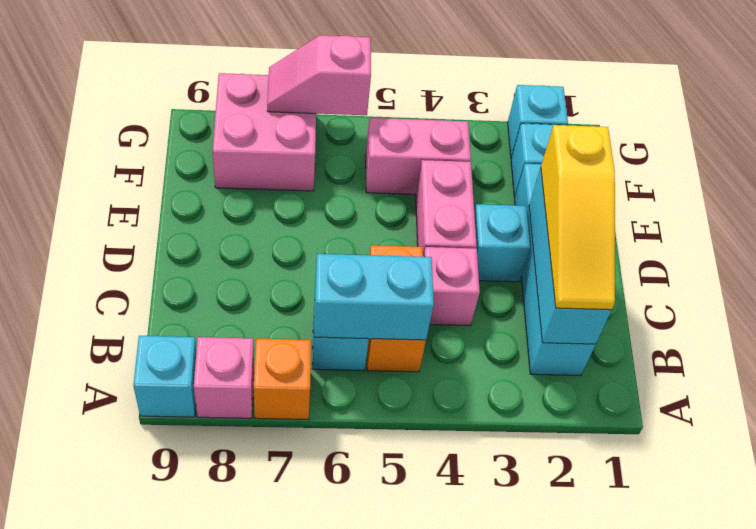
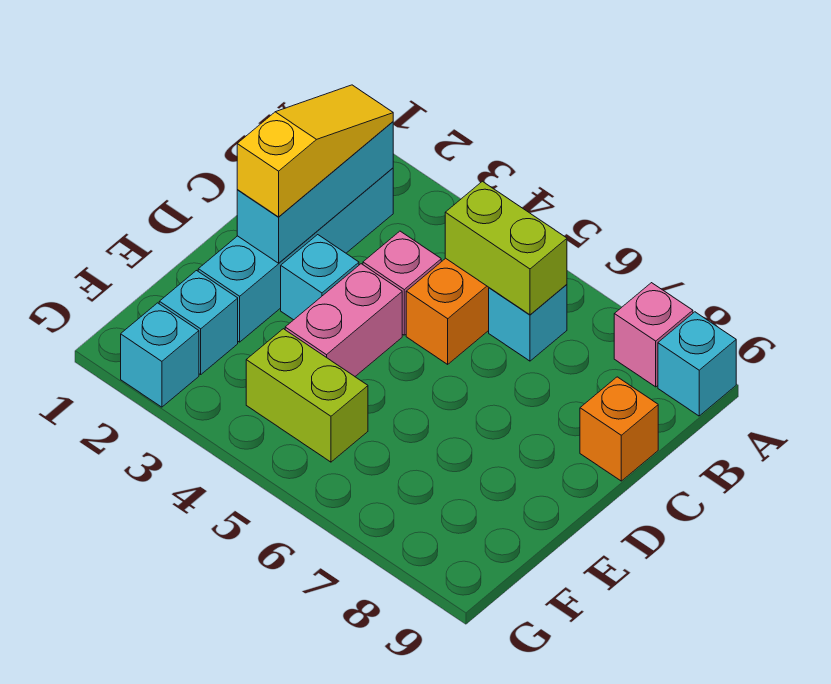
orange 1x1 brick [254,339,311,419] -> orange 1x1 brick moved to [580,377,658,481]
cyan 1x2 brick [314,254,434,340] -> lime 1x2 brick [445,181,567,315]
pink 1x2 brick [366,118,471,194] -> lime 1x2 brick [246,329,368,462]
pink 2x2 brick [213,73,316,191] -> none
pink 1x2 slope [267,35,371,115] -> none

